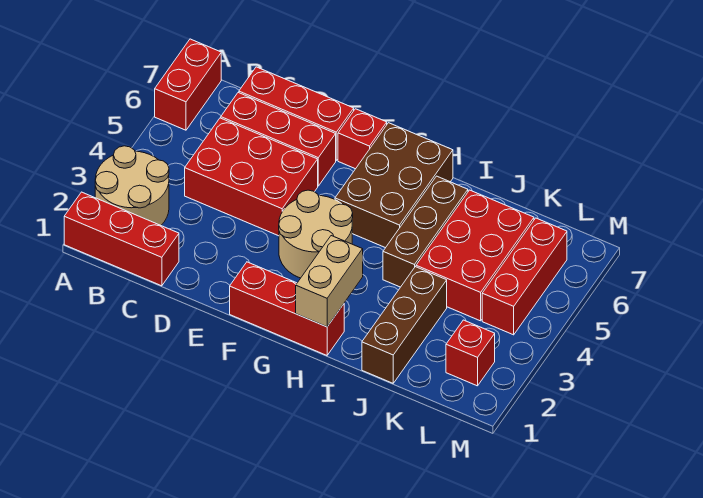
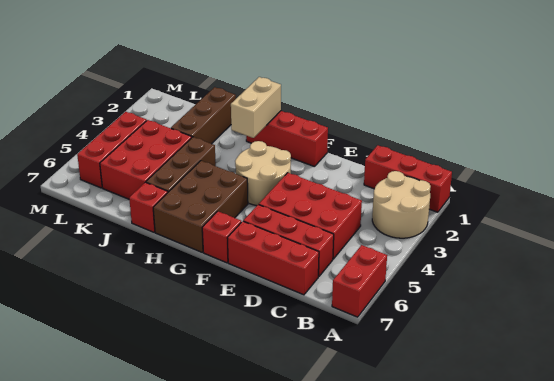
red 1x1 brick [446,320,495,386] -> red 1x1 brick moved to [129,182,168,232]

